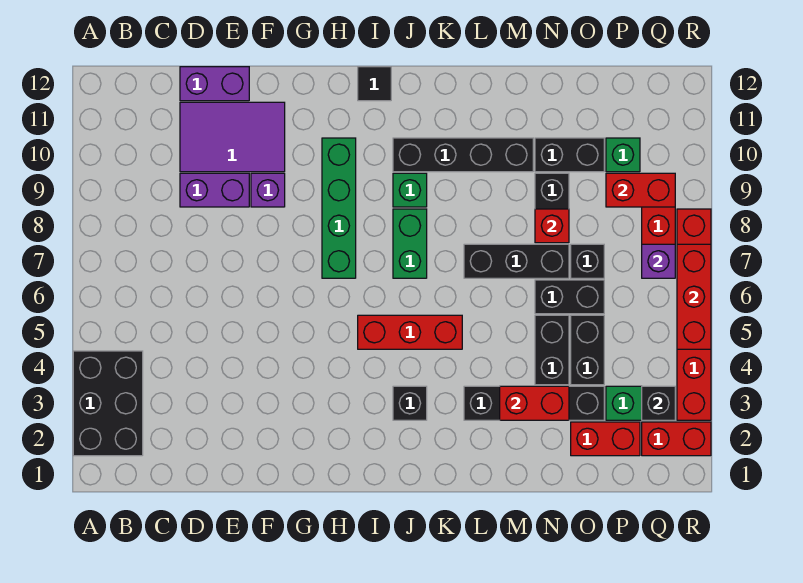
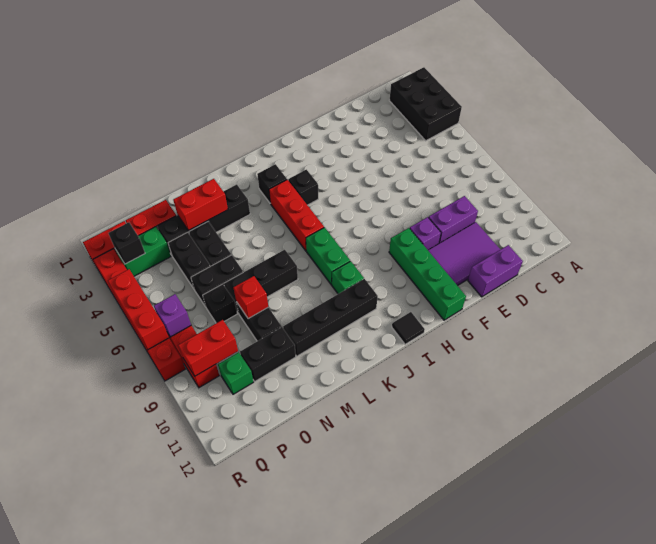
green 1x4 brick [322,138,356,278] -> green 1x4 brick moved to [389,228,466,320]
none -> black 1x1 brick [288,170,318,205]
red 1x3 brick [358,315,462,349] -> red 1x3 brick turned to [269,180,324,251]

